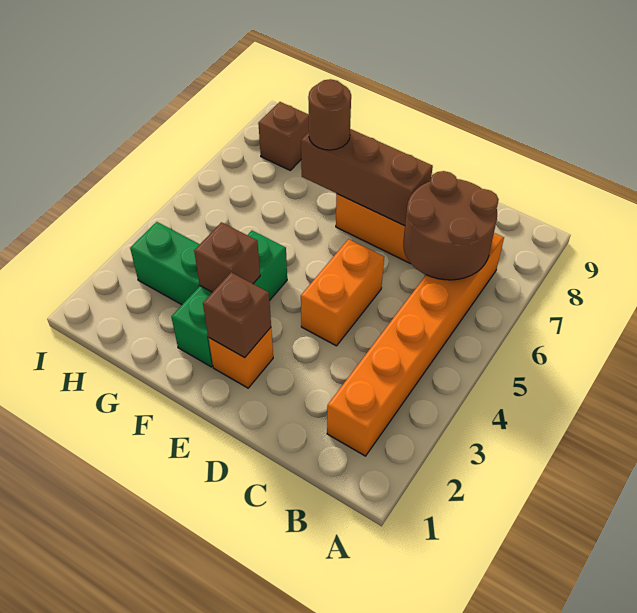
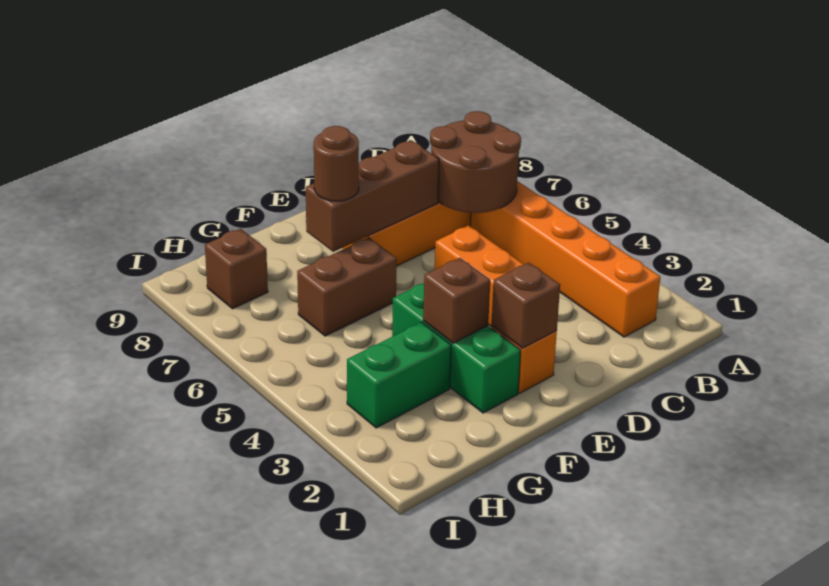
none -> brown 1x2 brick [297,238,397,336]

